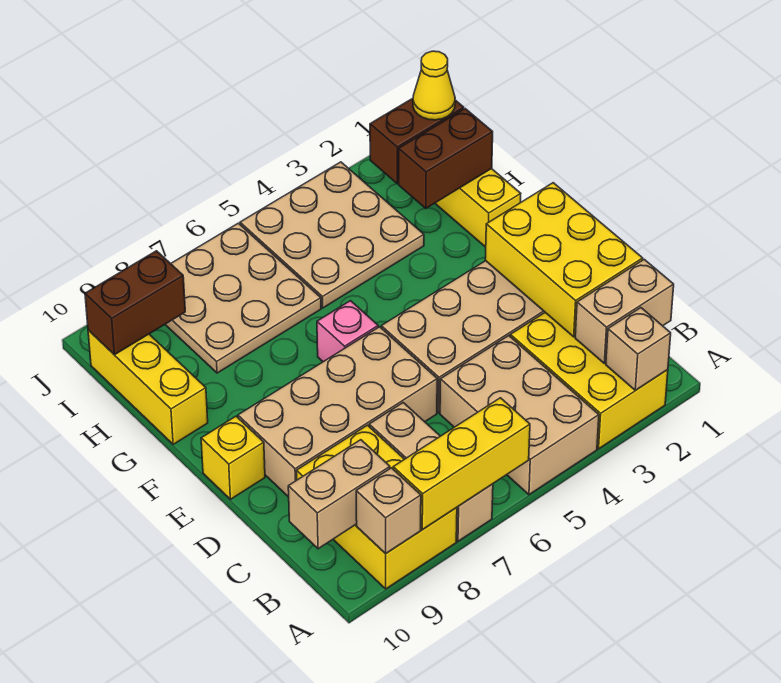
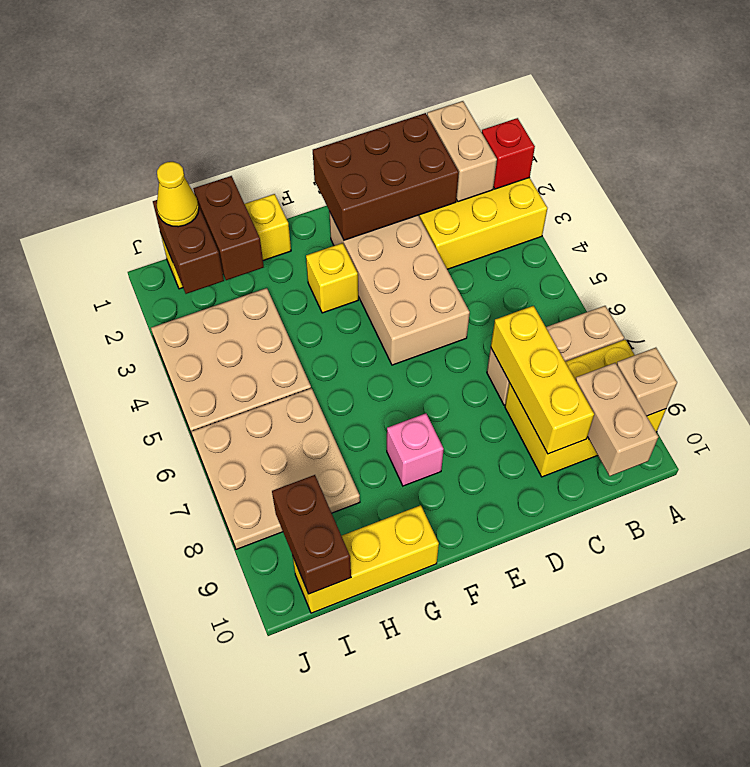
tan 1x1 brick [606,308,671,390] -> red 1x1 brick [482,118,535,189]
tan 2x3 brick [440,336,599,495] -> none
yellow 1x3 brick [393,398,530,530] -> yellow 1x3 brick moved to [491,306,594,454]
yellow 2x3 brick [485,183,643,337] -> brown 2x3 brick [313,113,459,240]
tan 2x4 brick [238,327,437,497] -> none
yellow 1x1 brick [201,416,265,499] -> yellow 1x1 brick moved to [306,243,358,313]
pink 1x1 brick [317,301,378,362] -> pink 1x1 brick moved to [387,413,444,486]

